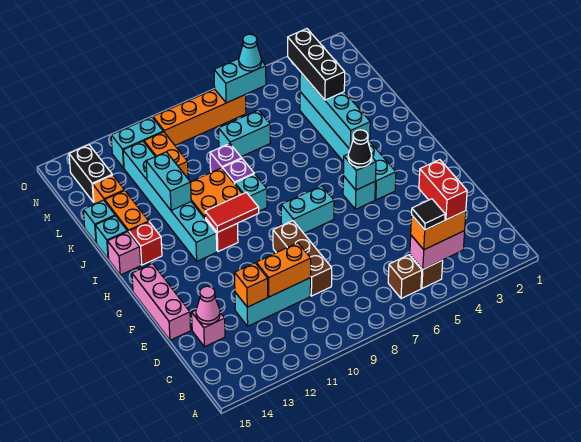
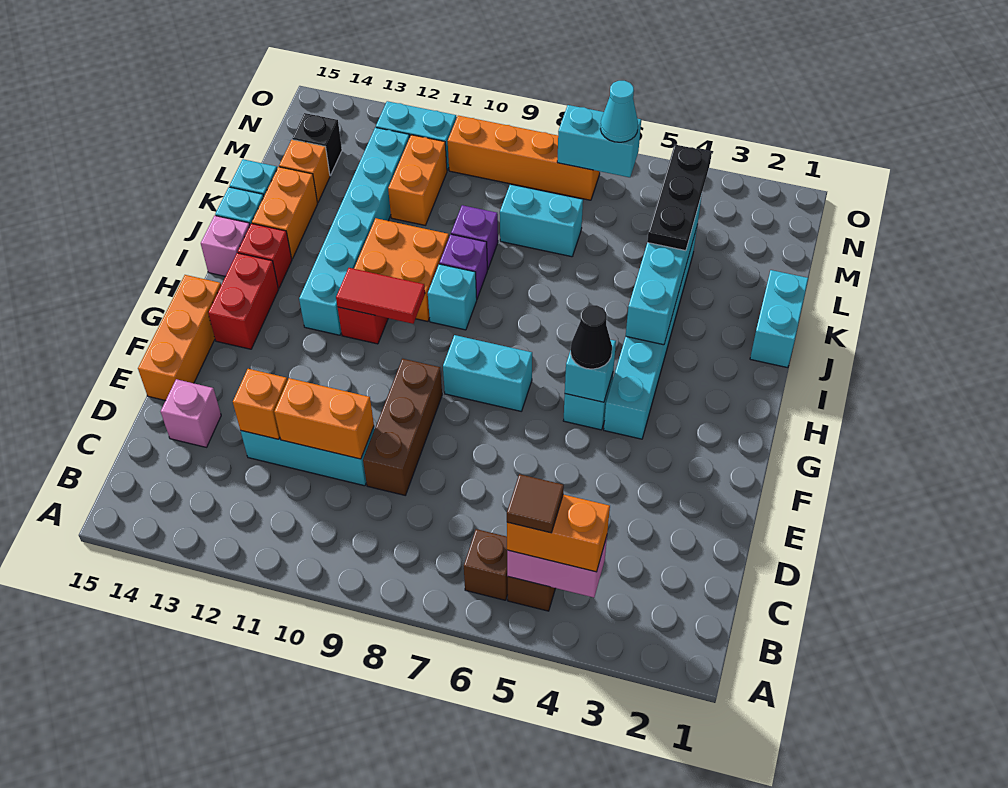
red 1x2 brick [419,160,467,220] -> red 1x2 brick moved to [208,253,278,349]
black 1x1 tile [412,199,445,230] -> brown 1x1 tile [507,474,564,533]
pink 1x1 cone [196,286,220,324] -> none
pink 1x3 brick [132,264,191,340] -> orange 1x3 brick [138,275,221,401]
cyan 1x2 brick [146,152,191,210] -> cyan 1x2 brick moved to [750,270,808,368]
black 1x3 brick [288,29,345,100] -> black 1x3 plate [647,145,712,251]
black 1x2 brick [69,145,112,202] -> black 1x1 brick [292,113,342,175]

